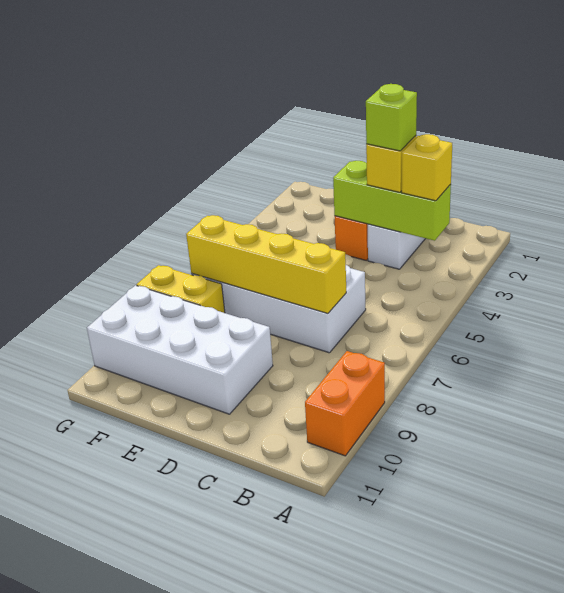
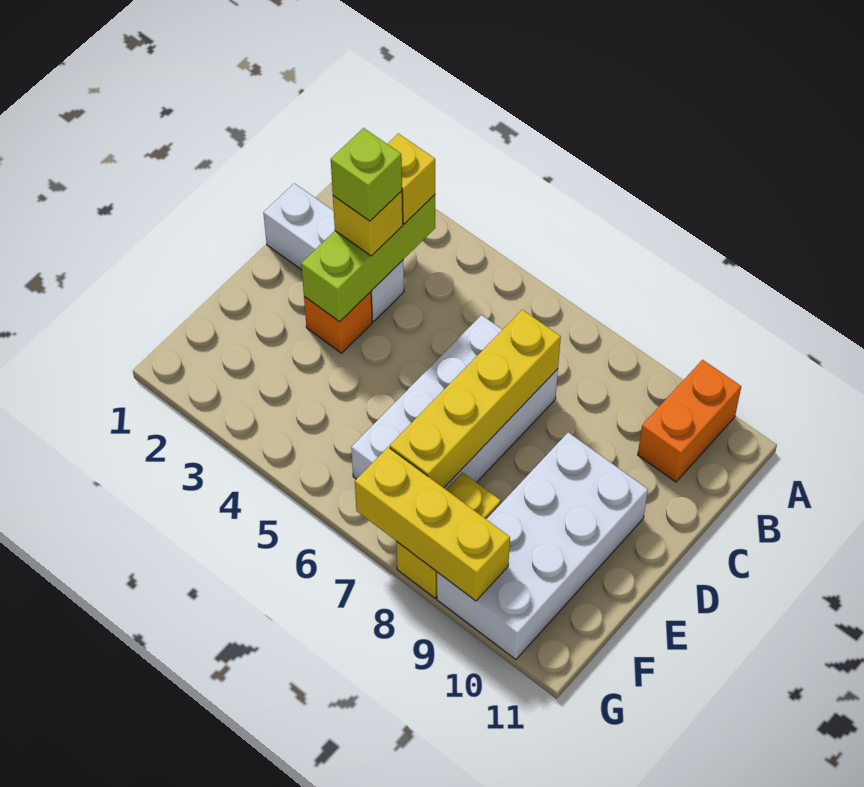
orange 1x2 brick [305,351,385,456] -> orange 1x2 brick turned to [638,360,741,482]
none -> yellow 1x3 brick [355,447,510,601]

